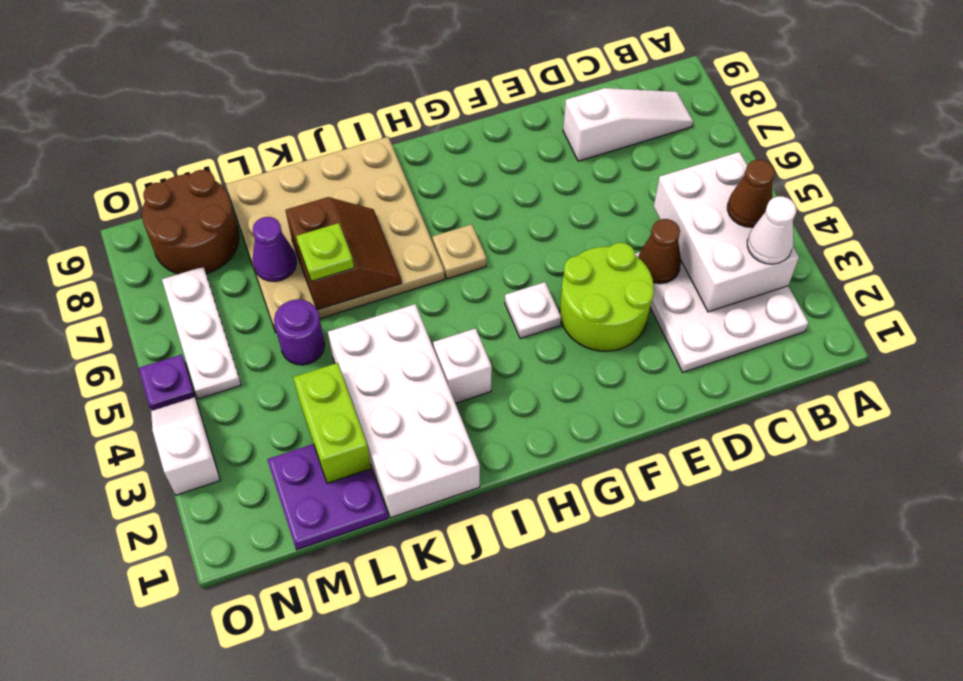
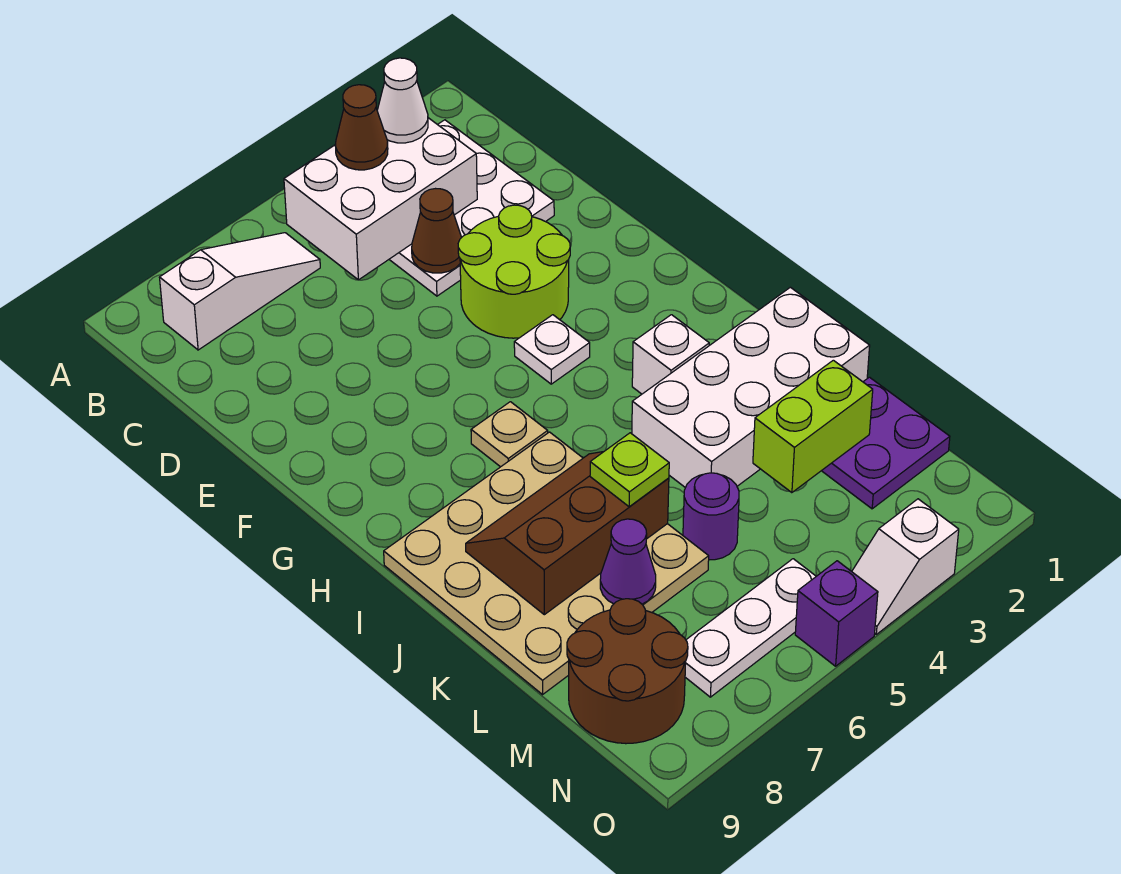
white 1x3 slope [563,88,693,161] -> white 1x3 slope turned to [159,233,320,350]
brown 2x2 slope [285,197,402,310] -> brown 2x3 slope [466,452,669,615]
purple 1x1 plate [139,355,195,411] -> purple 1x1 brick [795,561,878,666]

